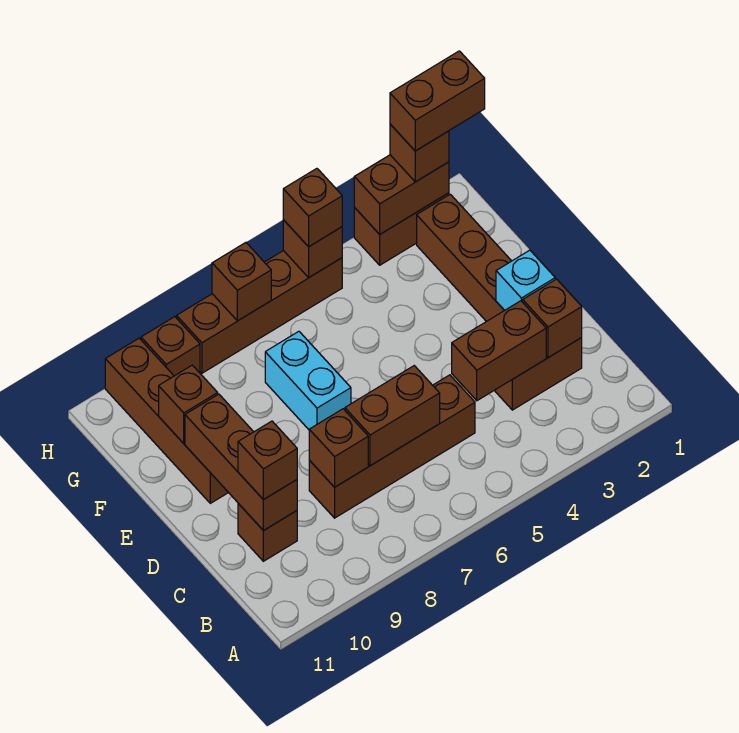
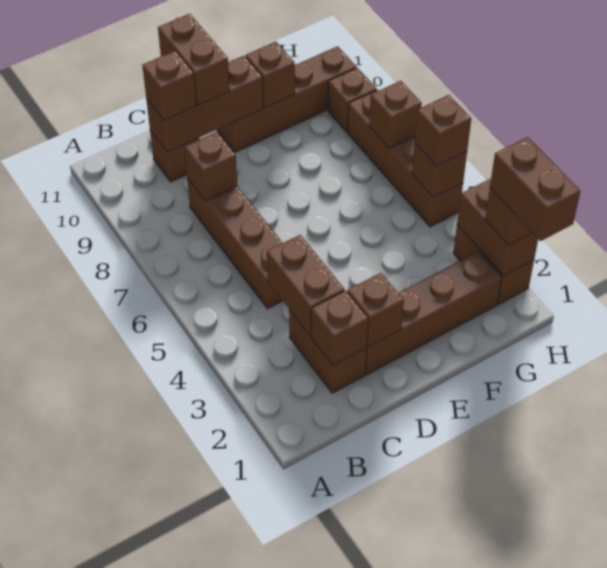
brown 1x2 brick [345,366,440,466] -> brown 1x2 brick moved to [158,14,230,105]
cyan 1x1 brick [496,250,555,310] -> brown 1x1 brick [347,273,404,347]
cyan 1x2 brick [265,331,351,430] -> none

